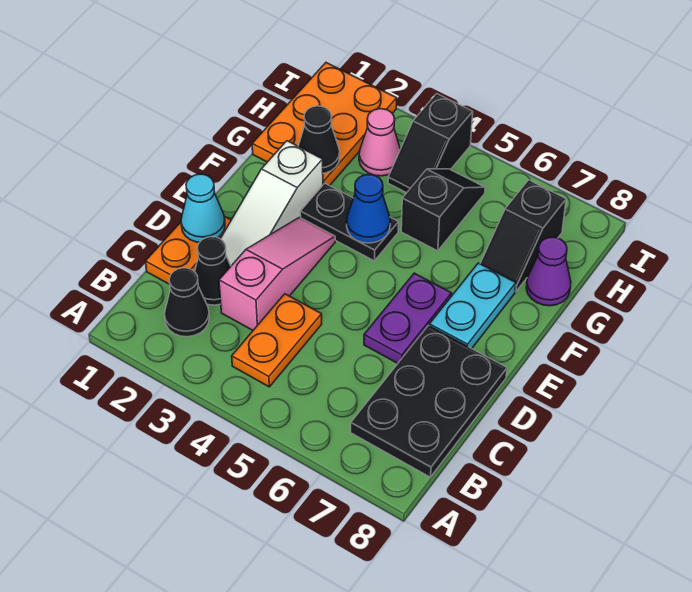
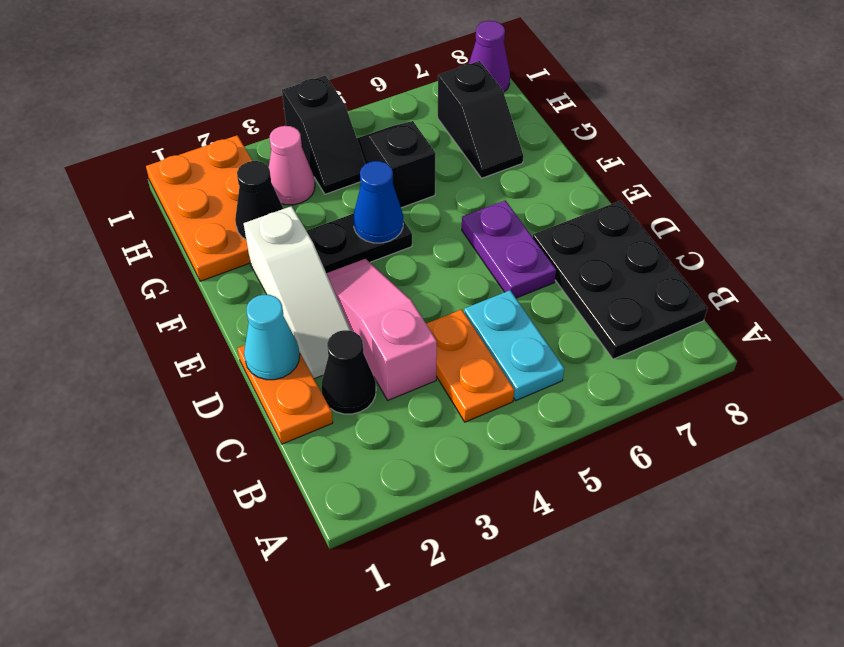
black 1x1 cone [165,268,210,337] -> none
cyan 1x2 plate [429,263,516,349] -> cyan 1x2 plate moved to [464,290,564,401]
purple 1x1 cone [526,237,571,306] -> purple 1x1 cone moved to [469,21,510,92]

